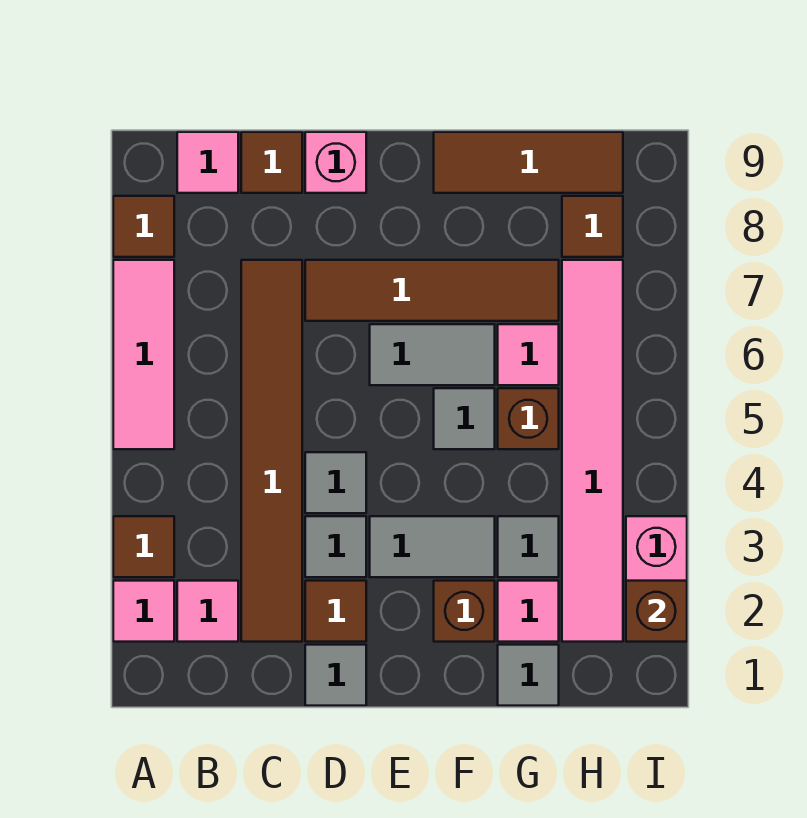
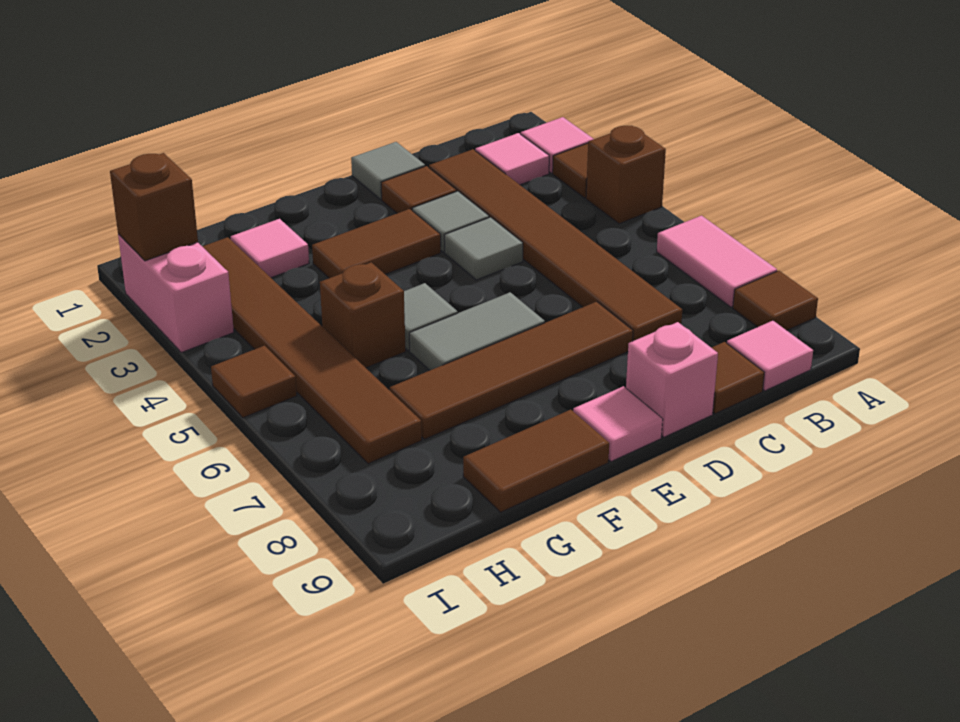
pink 1x3 tile [113,260,174,449] -> pink 1x2 tile [657,216,777,307]
grey 1x2 tile [370,516,495,577] -> brown 1x2 tile [312,209,441,278]
brown 1x1 brick [434,581,495,642] -> brown 1x1 brick moved to [586,125,666,224]
brown 1x3 tile [434,132,623,193] -> brown 1x2 tile [463,410,609,512]
grey 1x1 tile [498,645,559,706] -> none
grey 1x1 tile [498,516,559,577] -> none
pink 1x1 tile [498,324,559,385] -> pink 1x1 tile moved to [573,386,663,461]
pink 1x6 tile [562,260,623,642] -> brown 1x6 tile [202,237,422,464]
brown 1x1 tile [562,196,623,257] -> brown 1x1 tile moved to [211,346,297,418]

